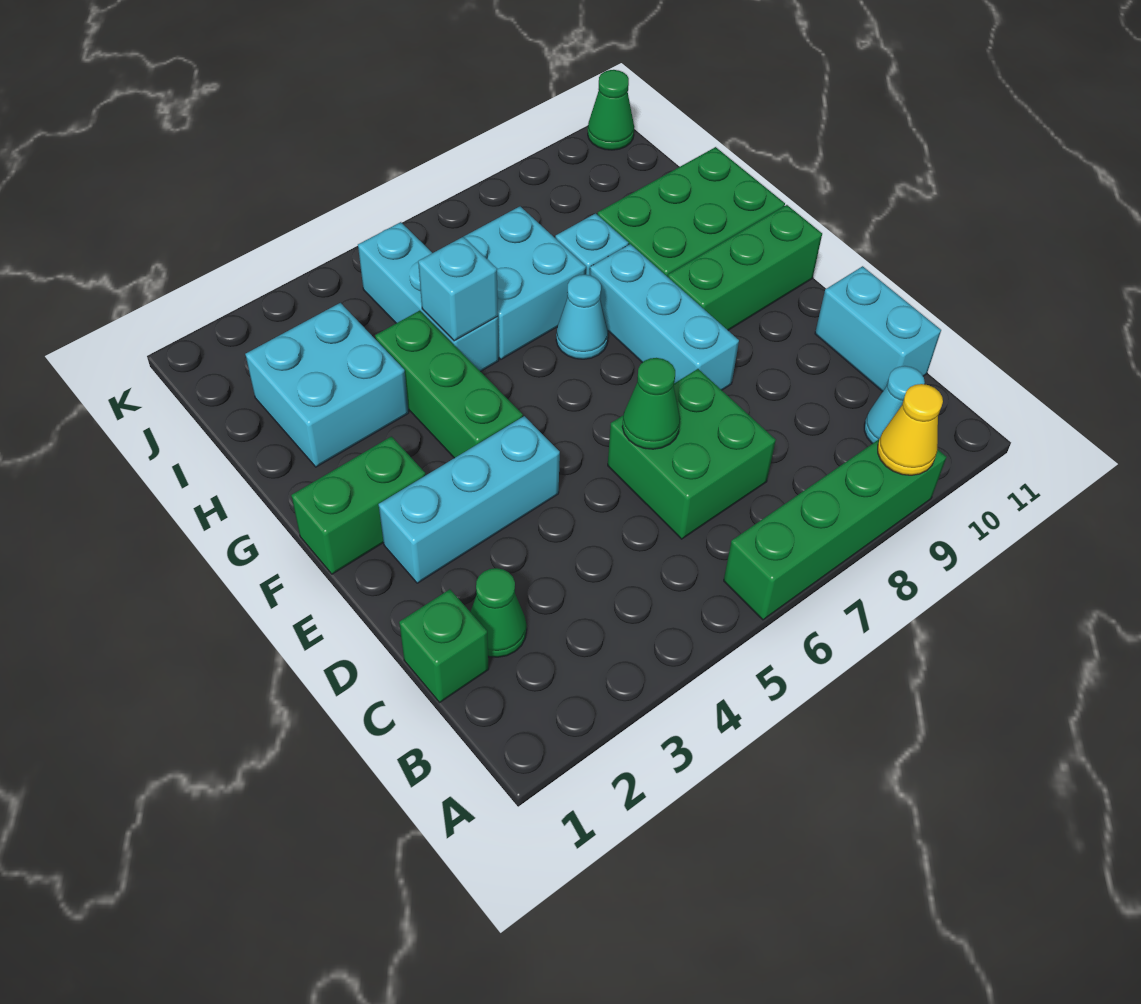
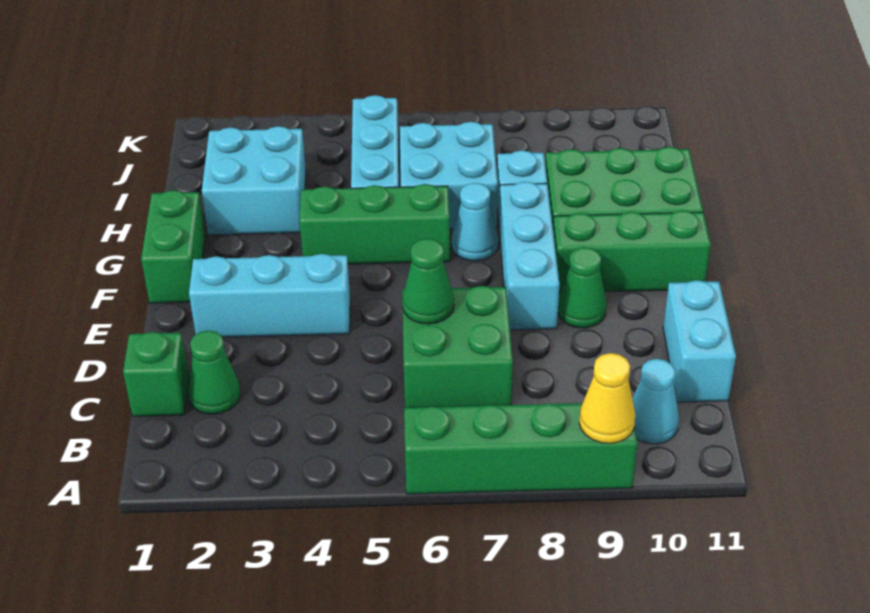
green 1x2 brick [291,436,425,574] -> green 1x2 brick turned to [141,190,206,303]
green 1x3 brick [375,311,523,458] -> green 1x3 brick turned to [300,184,450,264]
cyan 1x1 brick [418,237,498,341] -> none
green 1x1 cone [588,70,634,150] -> green 1x1 cone moved to [558,247,607,328]

